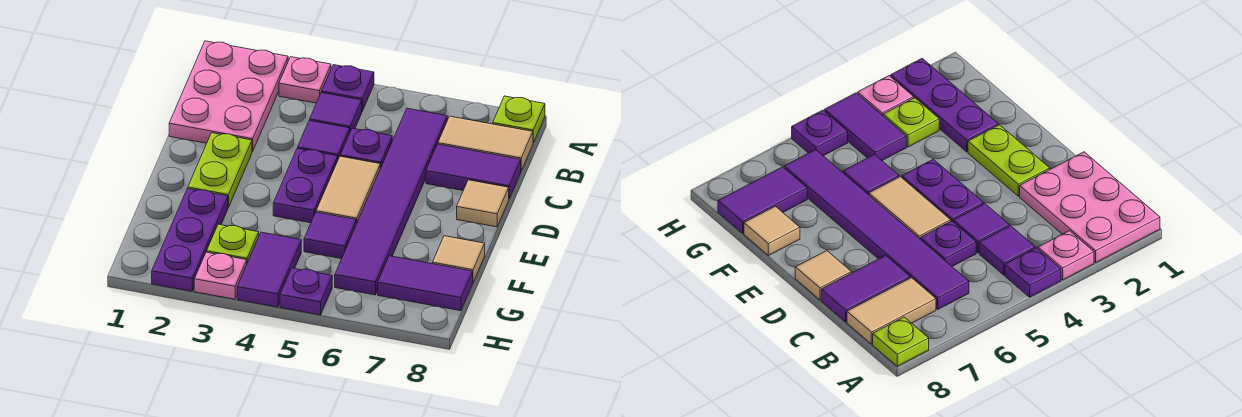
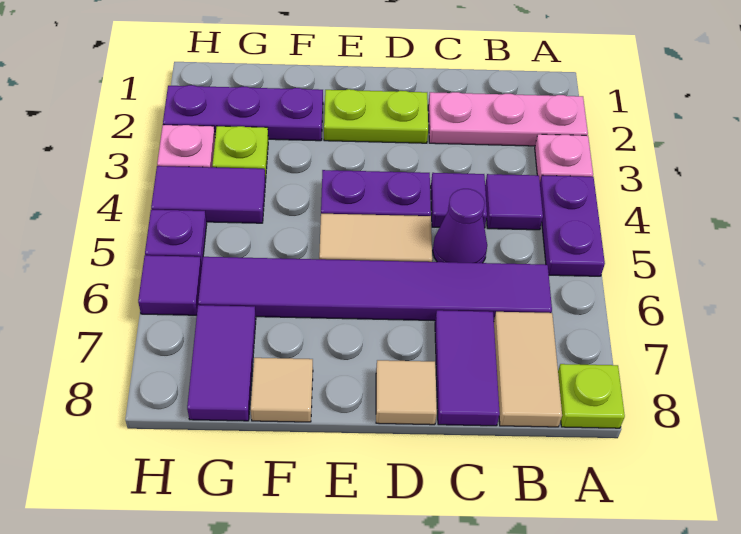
pink 2x3 plate [169,41,288,152] -> pink 1x3 plate [428,92,588,146]
purple 1x1 plate [322,65,374,111] -> purple 1x2 plate [540,175,605,276]
purple 1x1 plate [340,128,392,168] -> purple 1x1 cone [433,189,487,263]
purple 1x1 tile [304,212,356,259] -> purple 1x1 tile moved to [138,255,202,315]

